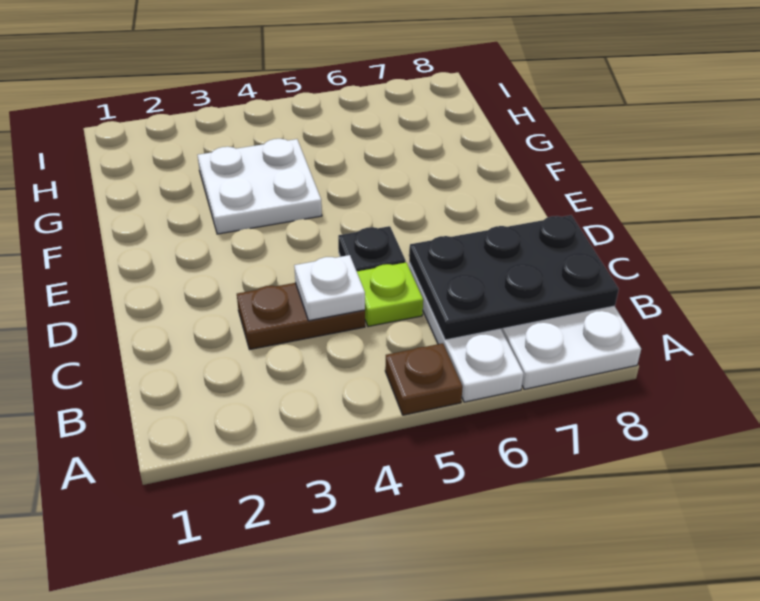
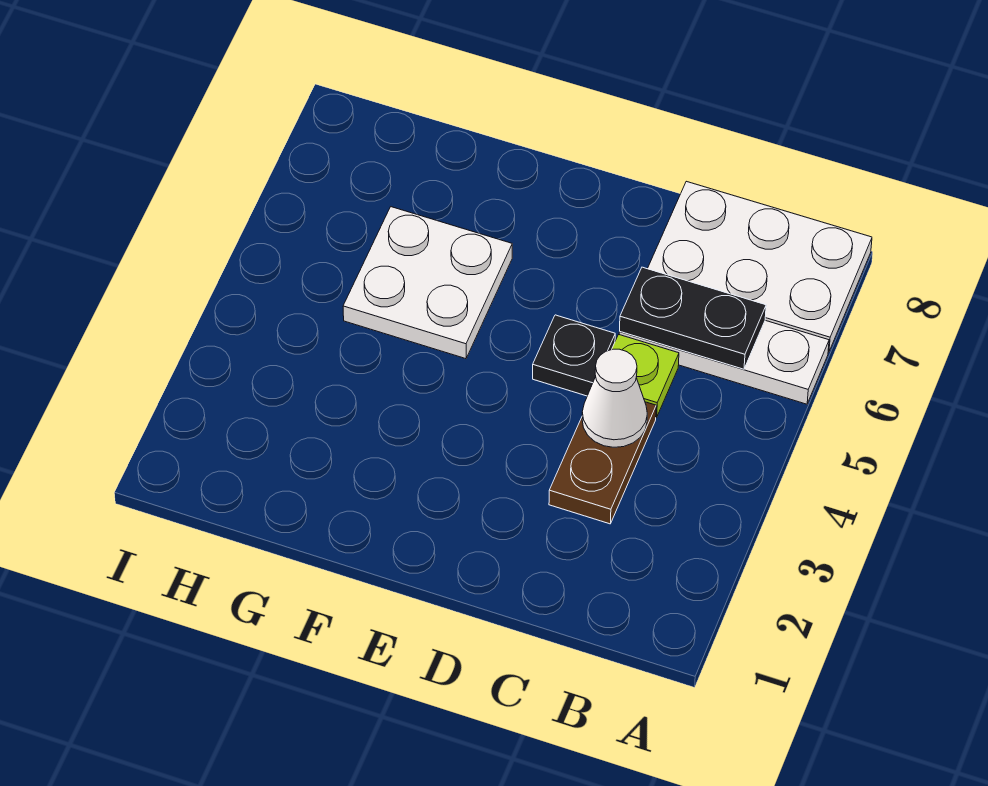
brown 1x1 plate [385,343,463,415] -> none
black 2x3 plate [409,215,619,340] -> black 1x2 plate [620,267,766,369]
white 1x1 plate [294,255,365,321] -> white 1x1 cone [582,349,647,447]
white 2x2 plate [198,139,322,234] -> white 2x2 plate moved to [343,207,512,359]

